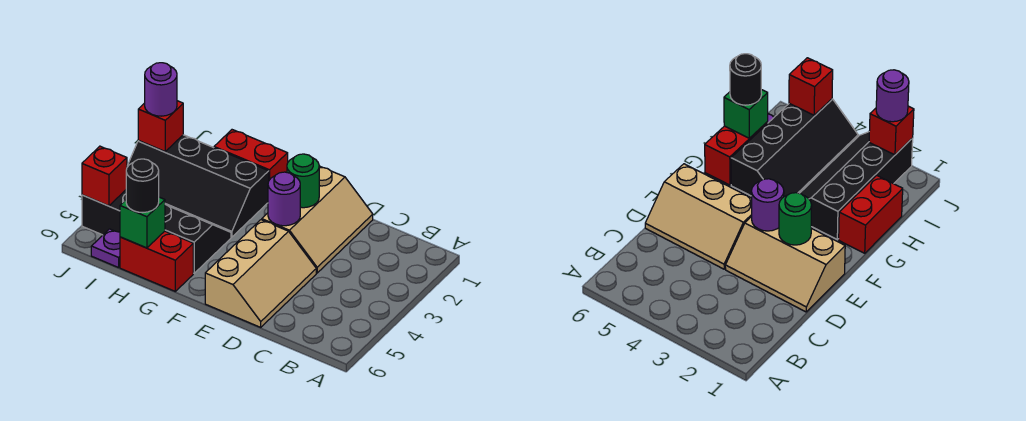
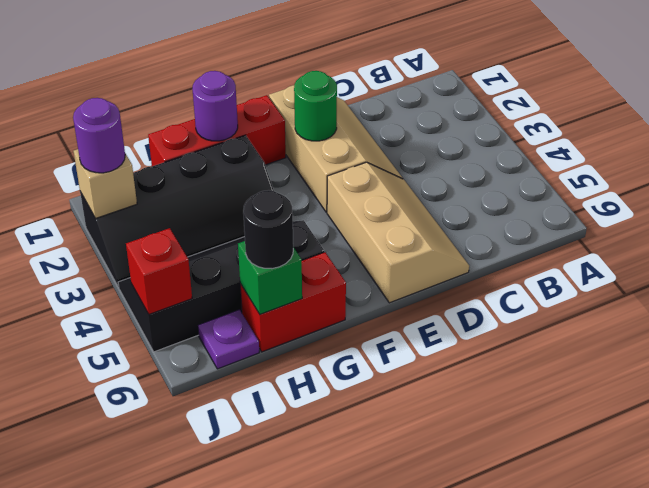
purple 1x1 round brick [268,172,300,226] -> purple 1x1 round brick moved to [192,71,238,141]
red 1x2 brick [214,130,288,180] -> red 1x3 brick [148,95,286,166]
red 1x1 brick [138,101,183,151] -> tan 1x1 brick [74,149,137,218]

